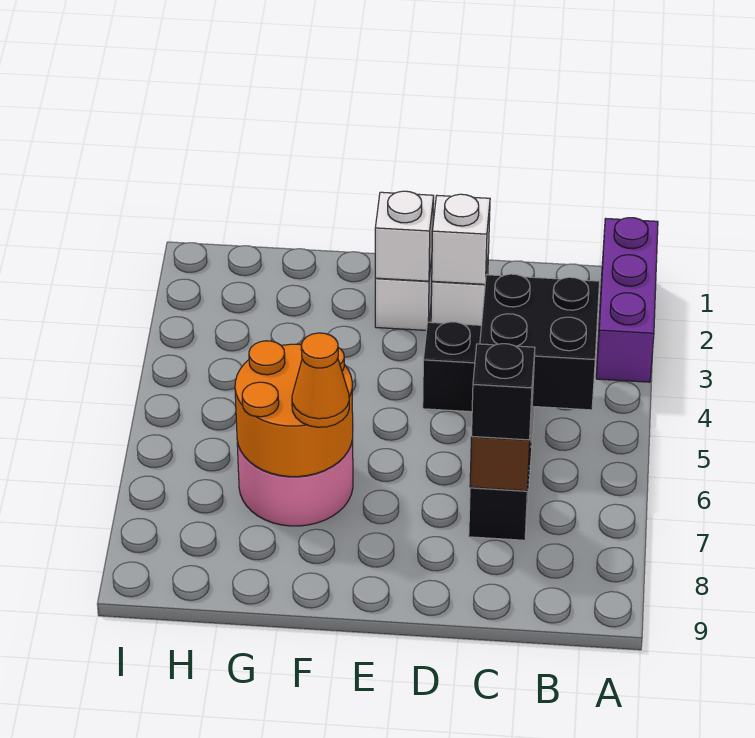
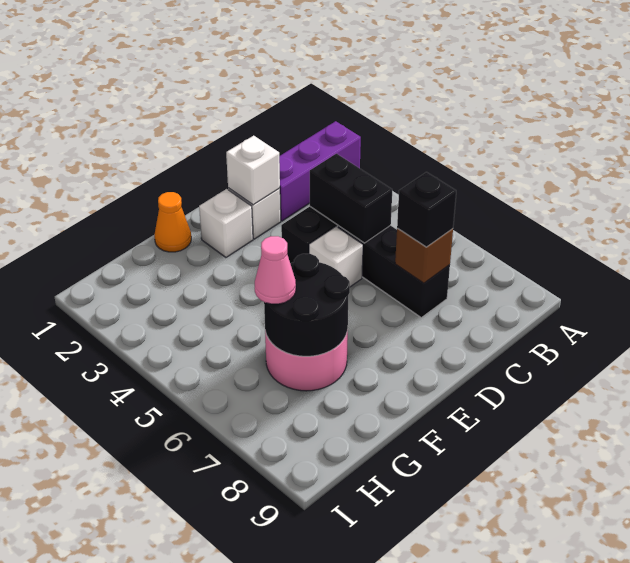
purple 1x3 brick [596,218,658,382] -> purple 1x3 brick turned to [279,121,361,221]
black 2x2 brick [480,274,600,410] -> black 1x2 brick [310,154,392,243]
white 1x1 brick [375,191,434,281] -> white 1x1 brick moved to [309,226,363,287]
orange 2x2 round brick [235,341,353,477] -> black 2x2 round brick [264,254,350,356]
orange 1x1 cone [292,333,349,427] -> orange 1x1 cone moved to [154,192,191,252]
none -> pink 1x1 cone [255,236,296,304]

